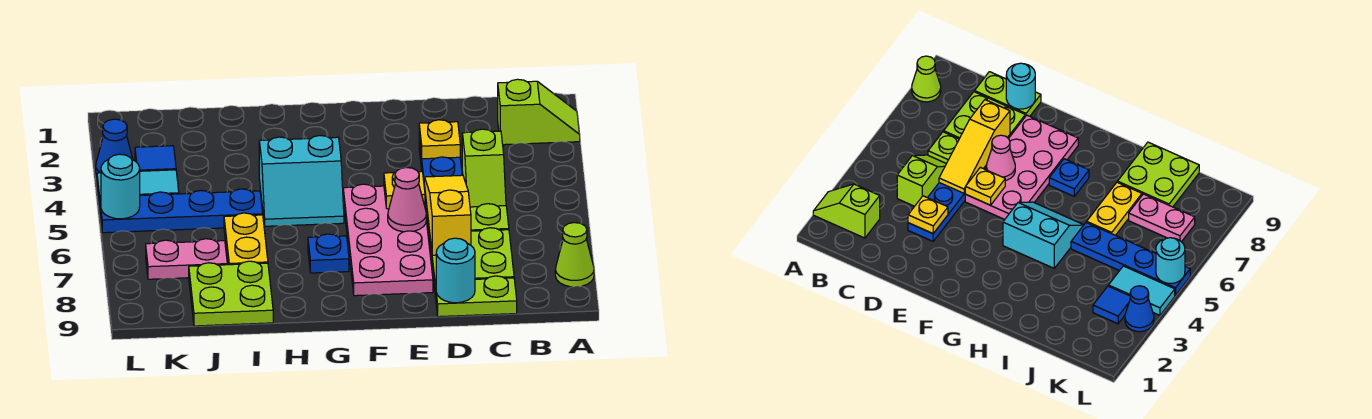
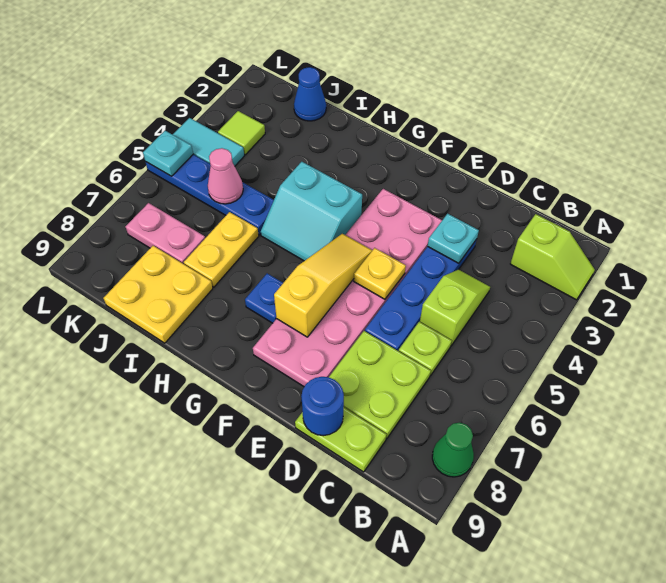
lime 1x1 cone [555,223,594,287] -> green 1x1 cone [432,423,474,477]
lime 1x2 slope [462,129,506,207] -> lime 1x2 slope turned to [420,269,490,346]
yellow 1x1 plate [419,120,460,159] -> cyan 1x1 plate [428,214,479,263]
yellow 1x3 slope [424,175,471,255] -> yellow 1x3 slope moved to [274,234,372,337]
cyan 1x1 round brick [436,238,475,303] -> blue 1x1 round brick [301,377,344,436]
pink 2x4 plate [343,184,433,296] -> pink 2x6 plate [253,189,442,386]
pink 1x1 cone [388,167,426,232] -> pink 1x1 cone moved to [208,148,243,204]
lime 2x2 plate [189,261,273,326] -> yellow 2x2 plate [104,246,213,343]
blue 1x1 tile [135,146,176,171] -> lime 1x1 tile [218,111,265,155]
blue 1x1 cone [96,119,133,175] -> blue 1x1 cone moved to [294,67,326,121]
cyan 1x1 round brick [101,154,140,219] -> cyan 1x1 plate [143,131,193,176]

